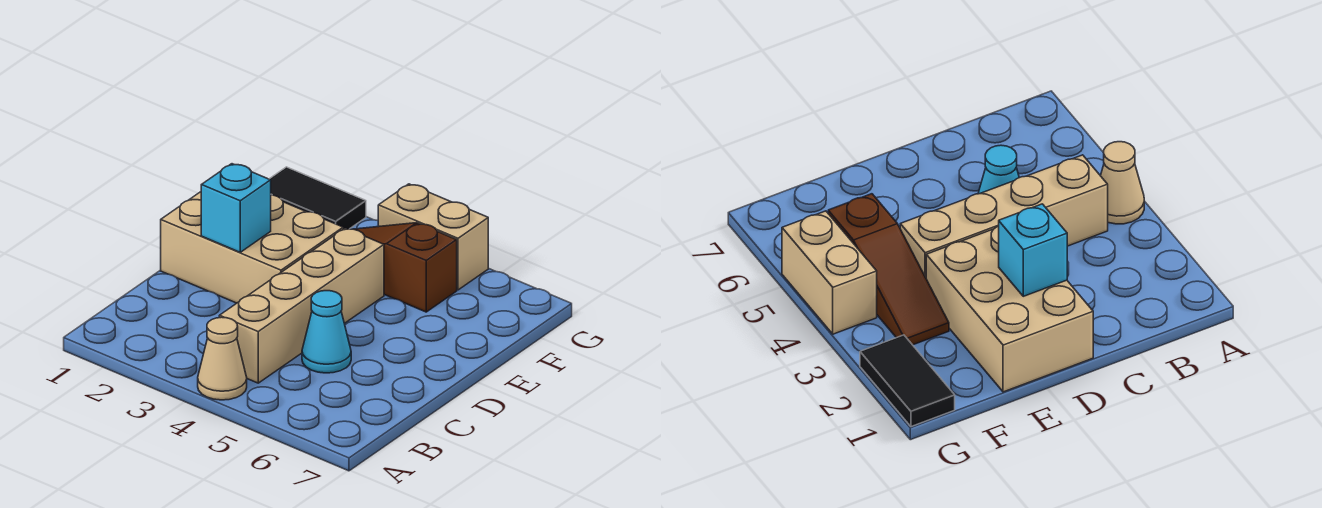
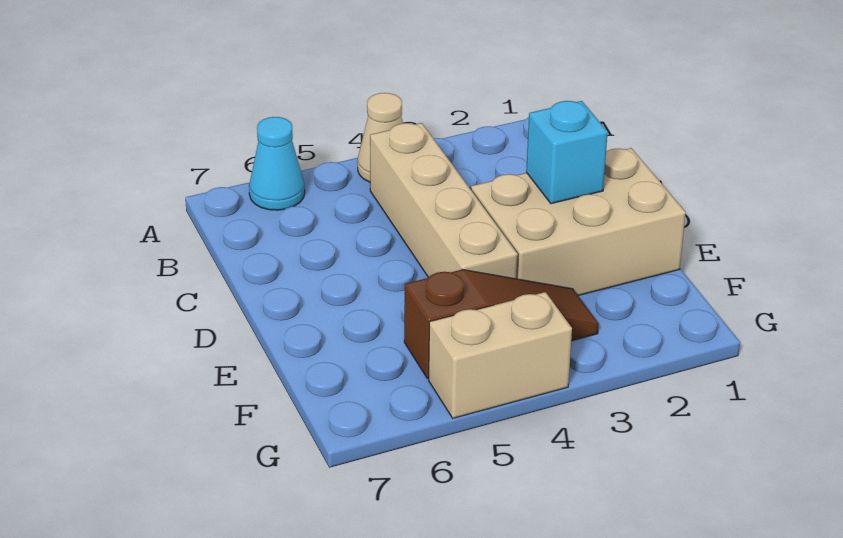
cyan 1x1 cone [302,291,351,373] -> cyan 1x1 cone moved to [249,117,305,210]
black 1x2 tile [270,167,366,229] -> none

